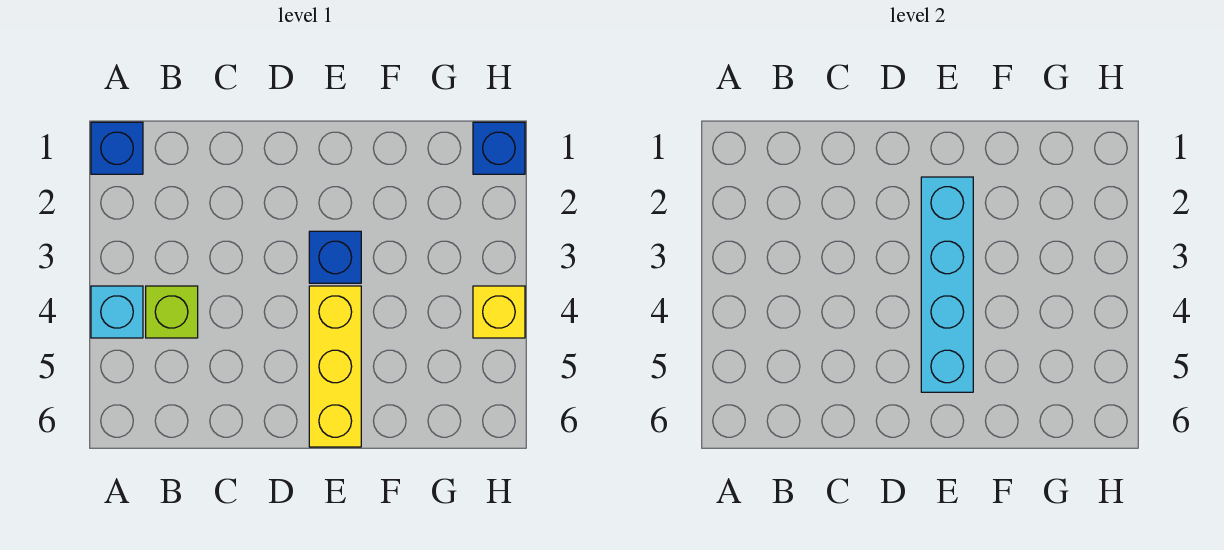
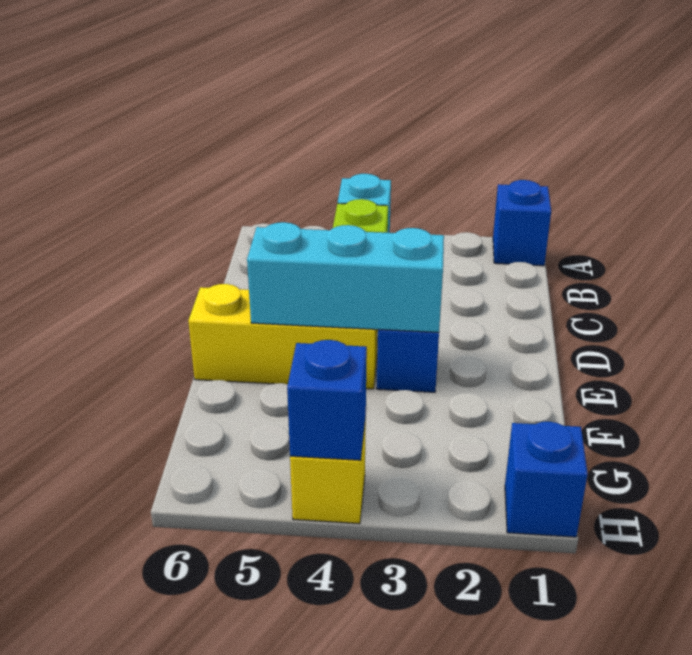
cyan 1x4 brick [921,177,973,392] -> cyan 1x3 brick [247,222,444,332]
none -> blue 1x1 brick [287,340,367,460]

